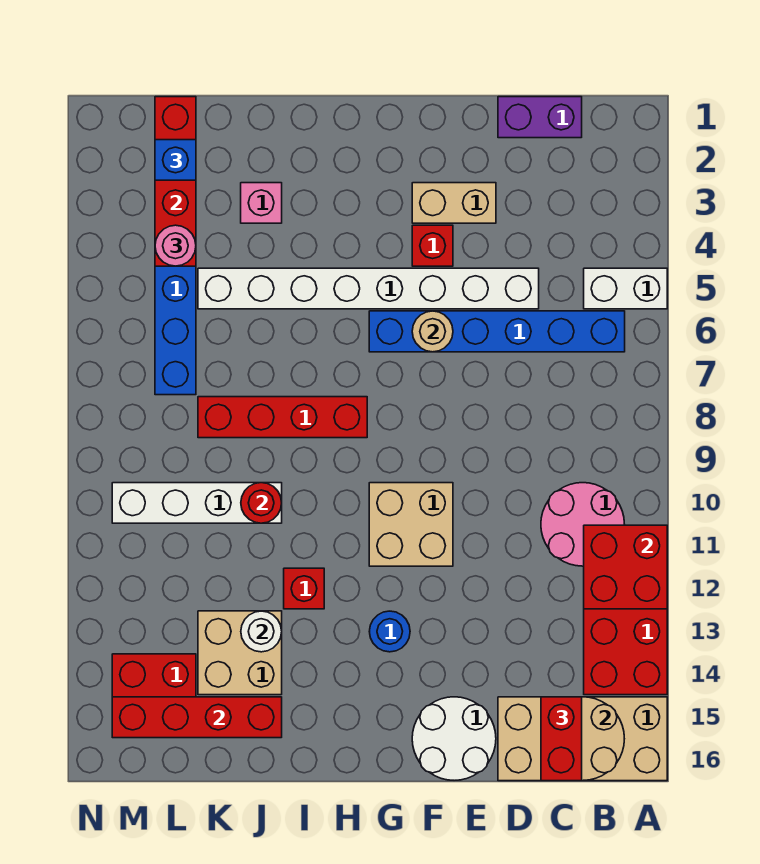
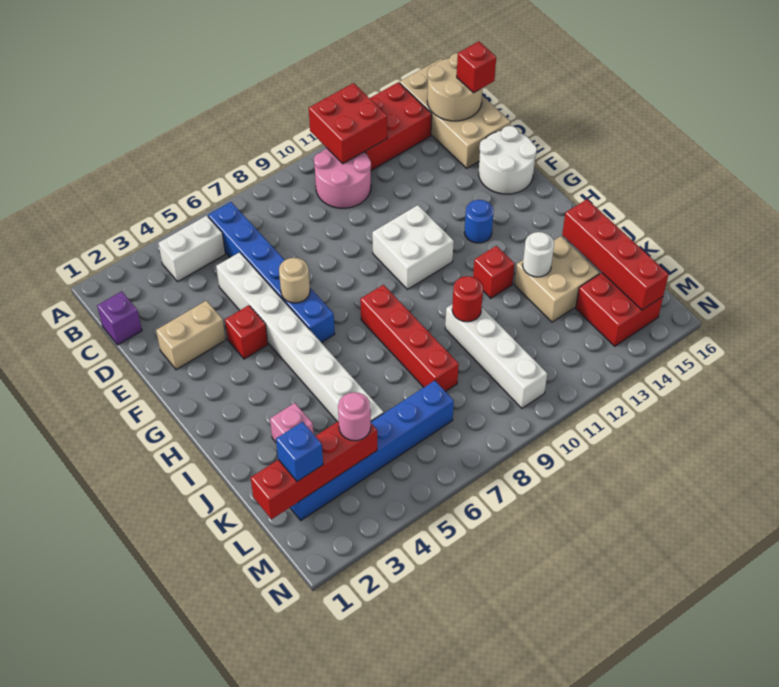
white 1x2 brick [584,268,667,309] -> white 1x2 brick turned to [158,215,225,281]
purple 1x2 brick [498,97,582,138] -> purple 1x1 brick [97,291,142,345]
red 1x2 brick [541,697,582,781] -> red 1x1 brick [457,42,496,93]
tan 1x2 brick [412,183,496,223] -> tan 1x2 brick turned to [156,301,226,370]
tan 2x2 brick [369,483,453,566] -> white 2x2 brick [372,205,454,290]

